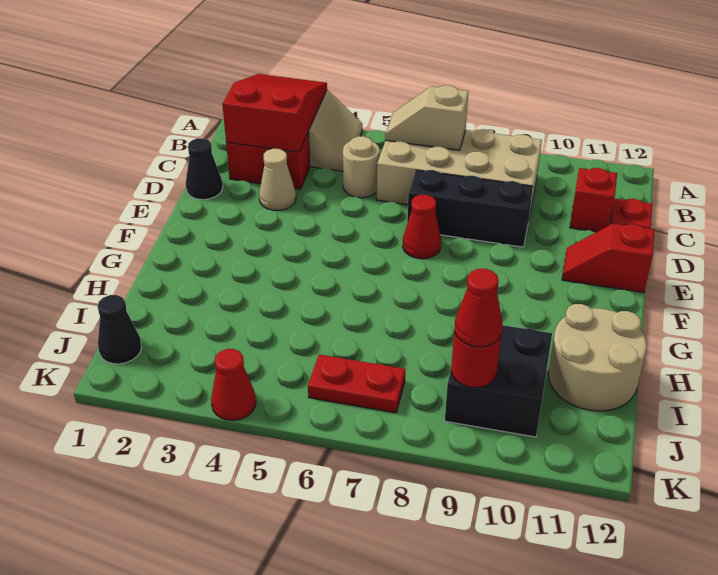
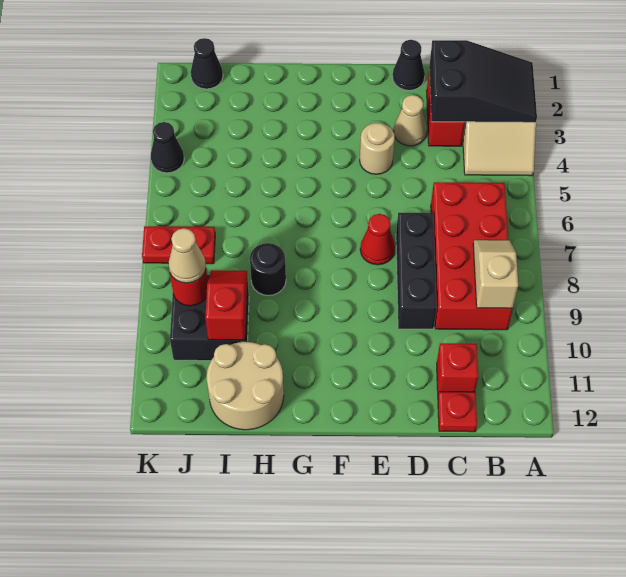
red 2x3 slope [222,74,327,152] -> black 2x3 slope [429,40,537,122]
tan 2x4 brick [377,129,542,216] -> red 2x4 brick [431,182,513,330]
tan 1x2 slope [385,85,469,150] -> tan 1x2 slope moved to [473,240,518,308]
tan 1x1 round brick [343,136,380,198] -> tan 1x1 round brick moved to [360,123,395,174]
red 1x2 slope [562,223,654,292] -> red 1x2 slope moved to [205,270,247,340]
none -> black 1x1 round brick [250,243,286,295]
red 1x2 plate [308,354,405,413] -> red 1x2 plate turned to [142,226,215,264]
red 1x1 cone [455,269,502,347] -> tan 1x1 cone [168,228,206,283]
red 1x1 cone [211,349,256,420] -> black 1x1 cone [151,122,184,173]

